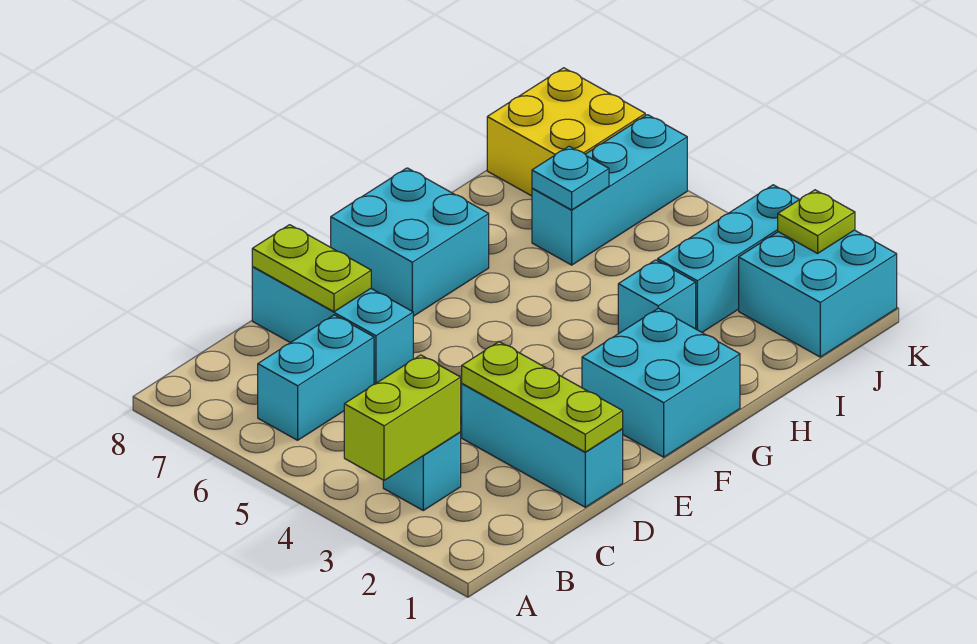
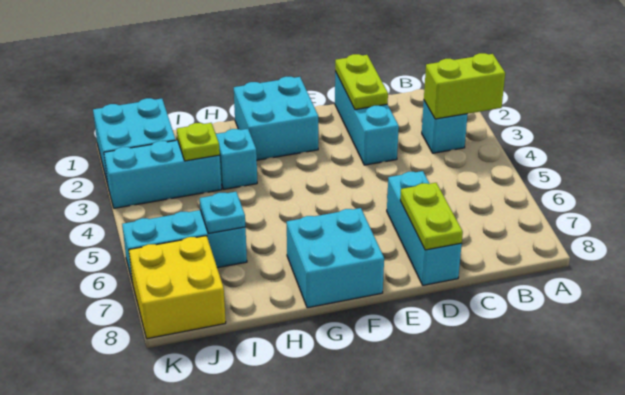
cyan 1x2 brick [258,315,374,440] -> none
lime 1x3 plate [462,342,623,452] -> lime 1x2 plate [335,54,388,110]
lime 1x1 plate [778,190,855,253] -> lime 1x1 plate moved to [177,123,220,161]

